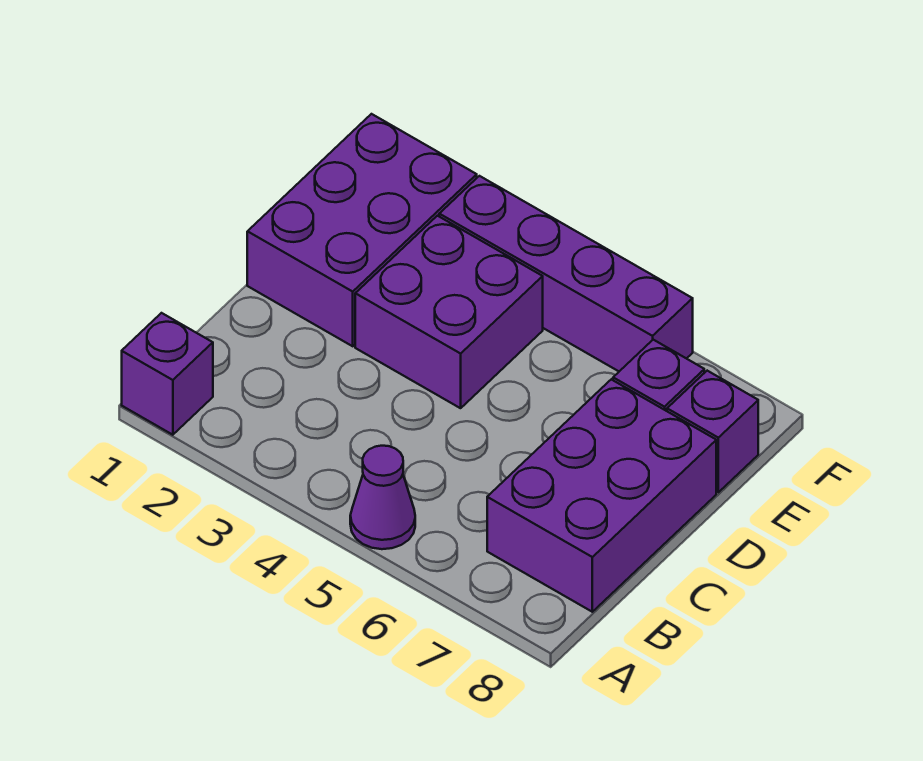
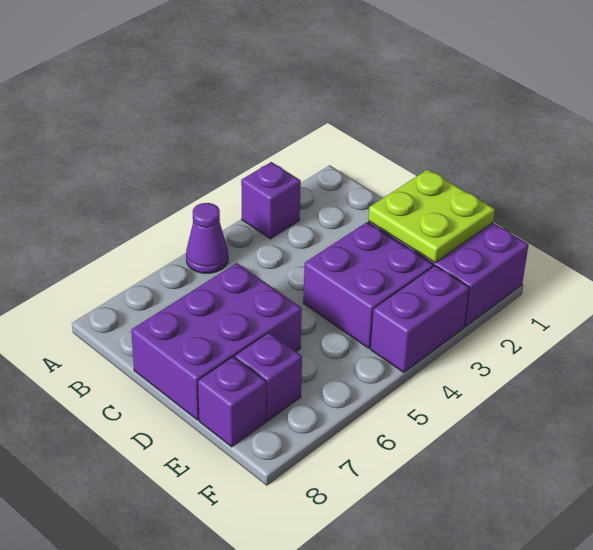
purple 1x1 brick [122,313,213,435] -> purple 1x1 brick moved to [241,162,301,239]
purple 2x3 brick [487,379,716,612] -> purple 2x3 brick turned to [131,263,302,420]
none -> lime 2x2 plate [368,169,495,263]
purple 1x4 brick [439,176,693,371] -> purple 1x2 brick [370,266,469,372]

